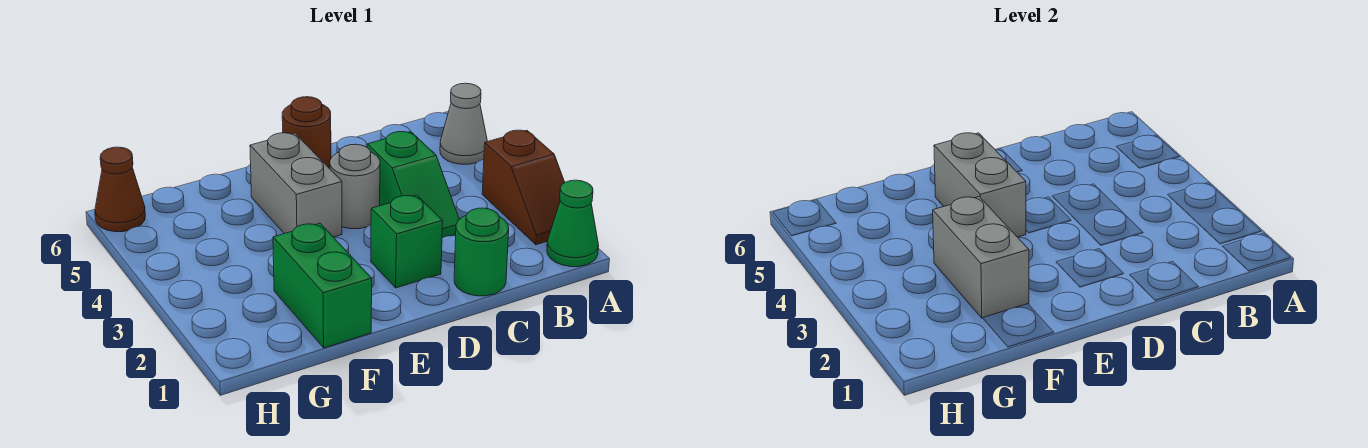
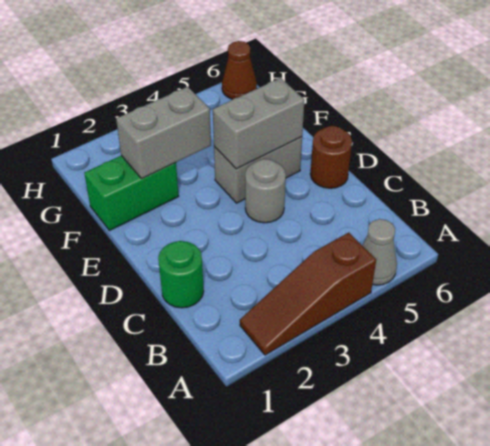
green 1x1 cone [547,180,599,267] -> none
brown 1x2 slope [482,130,565,245] -> brown 1x3 slope [240,233,376,355]
green 1x2 slope [367,132,459,238] -> none
green 1x1 brick [371,195,443,288] -> none

